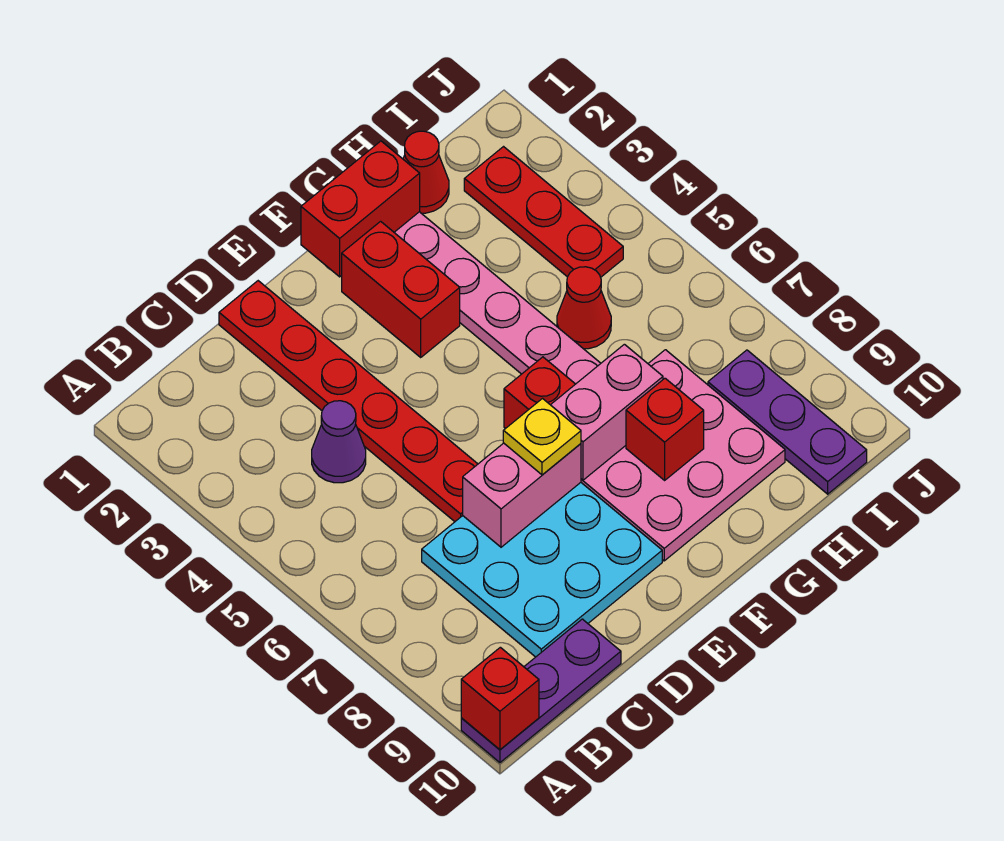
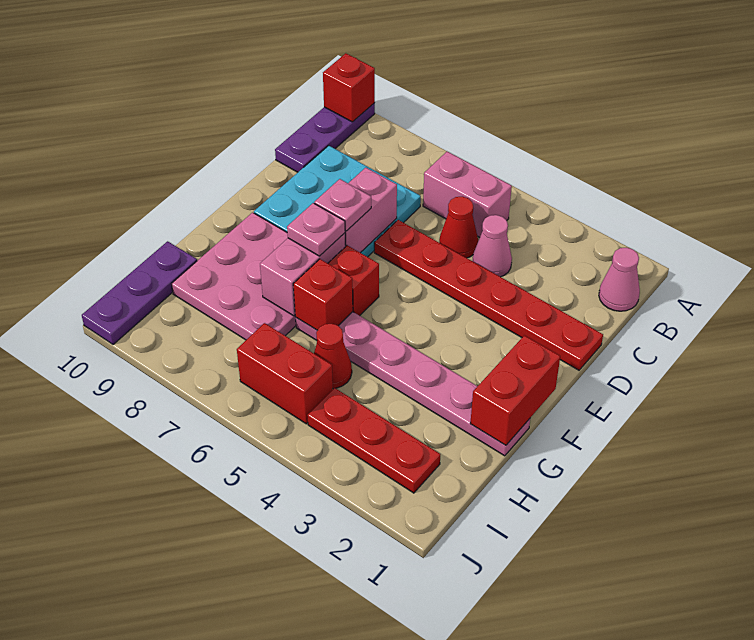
none -> pink 1x1 cone [599,247,640,311]
none -> pink 1x2 brick [423,152,512,237]
purple 1x1 cone [312,401,366,483] -> pink 1x1 cone [472,215,512,277]
yellow 1x1 plate [503,399,581,475] -> pink 1x1 plate [314,179,371,231]
red 1x2 brick [342,221,460,357] -> red 1x2 brick moved to [237,323,333,424]
none -> pink 1x1 plate [287,203,345,256]
red 1x1 brick [626,378,704,480] -> red 1x1 brick moved to [293,259,353,330]
red 1x1 cone [403,131,449,213] -> red 1x1 cone moved to [439,197,478,258]
purple 1x3 plate [708,350,867,494] -> purple 1x3 plate turned to [82,241,197,345]

